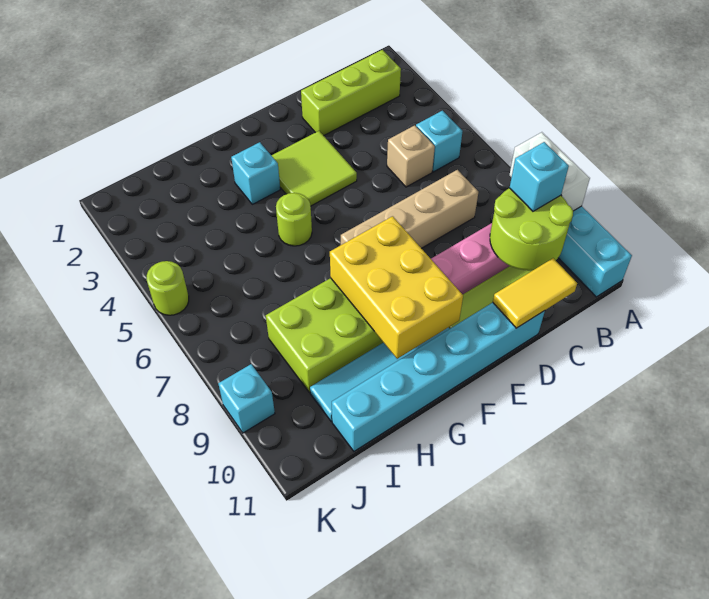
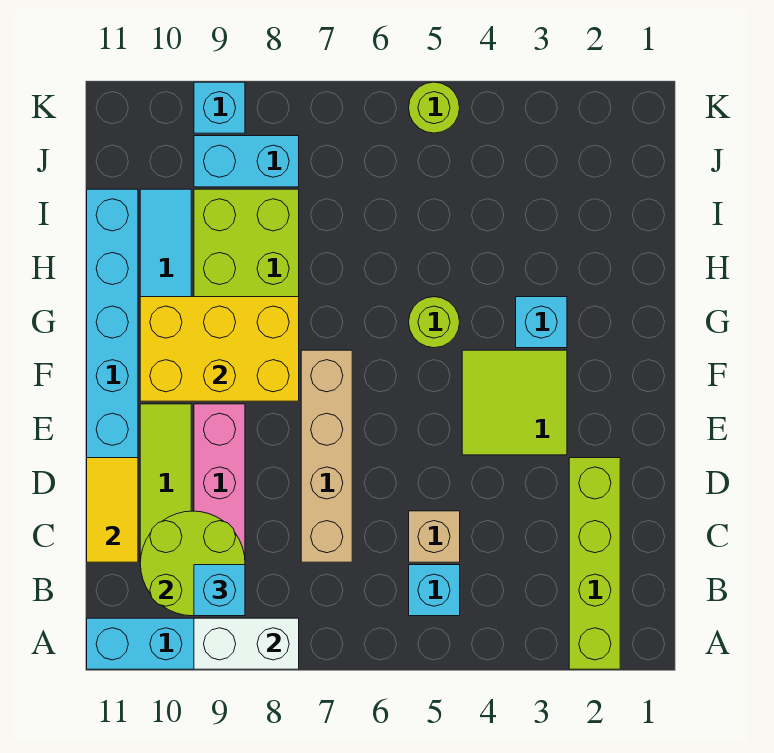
lime 1x3 brick [301,50,401,136] -> lime 1x4 brick [569,458,620,669]
none -> cyan 1x2 brick [194,136,299,187]

